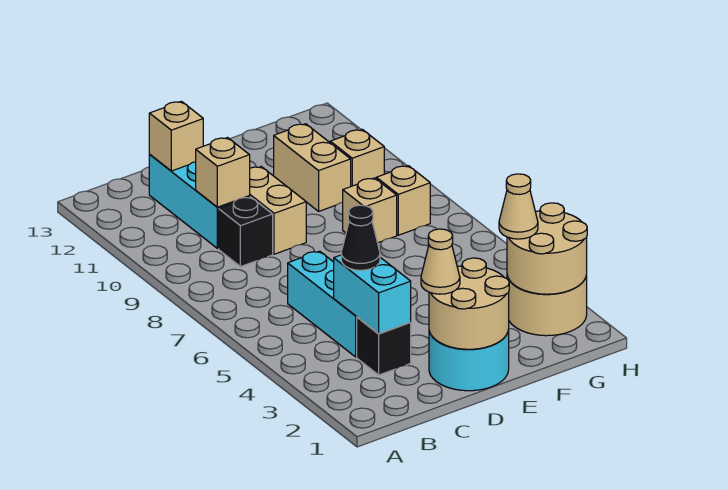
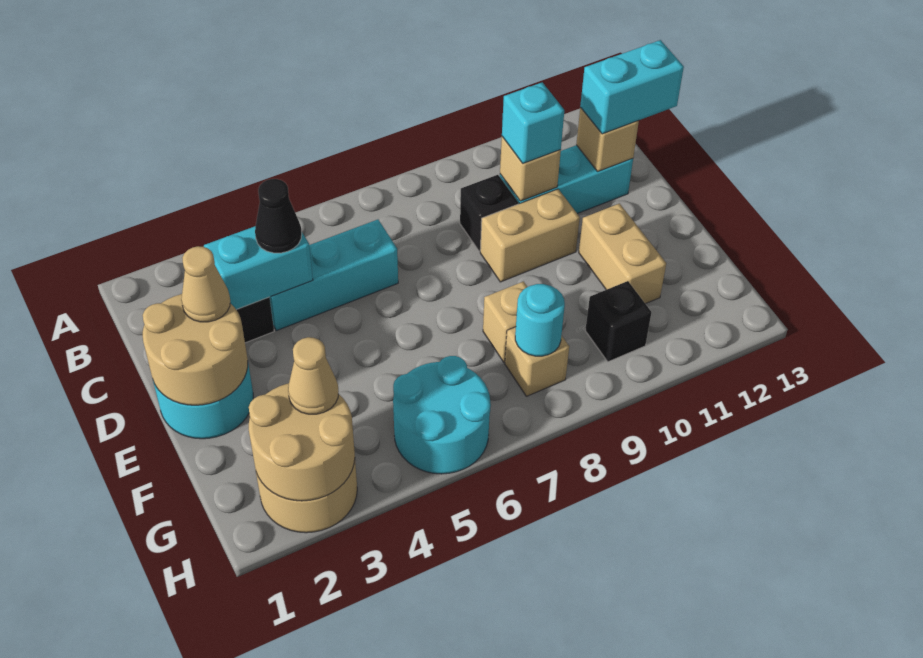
none -> cyan 1x1 brick [502,82,564,164]
none -> cyan 1x2 brick [580,40,684,134]
tan 1x2 brick [274,124,351,211] -> tan 1x2 brick turned to [579,204,666,304]
none -> cyan 2x2 round brick [393,356,491,474]
none -> cyan 1x1 round brick [515,284,565,356]
tan 1x1 brick [330,129,384,186] -> black 1x1 brick [585,281,652,362]

